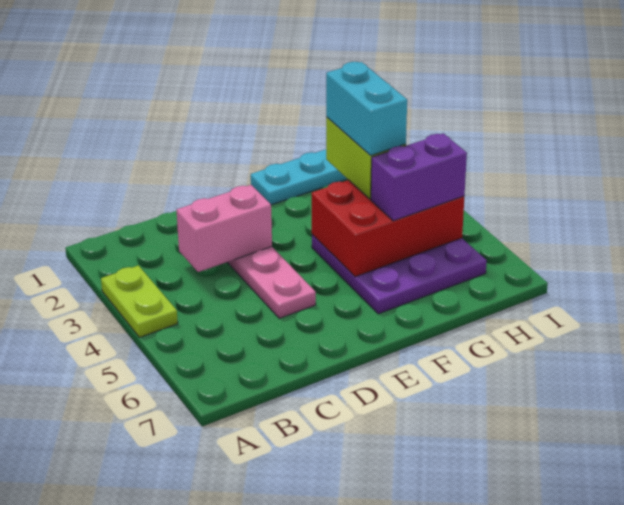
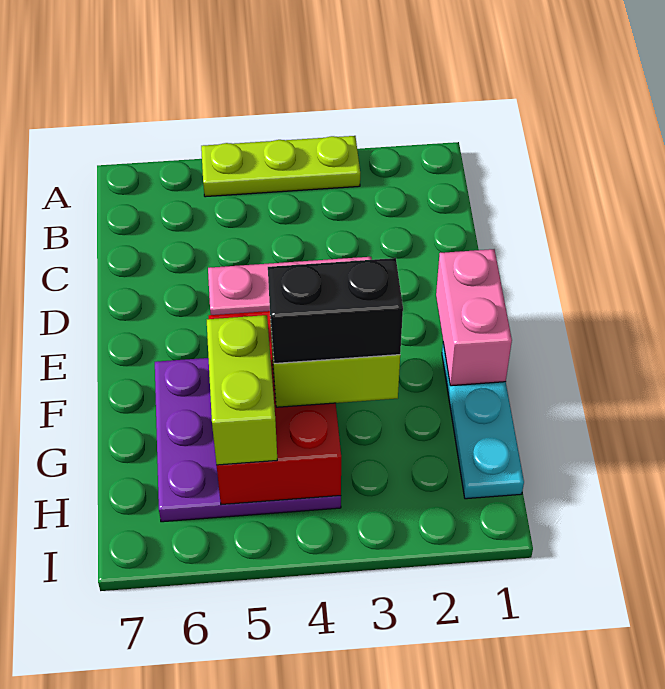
lime 1x2 plate [101,265,178,337] -> lime 1x3 plate [201,136,360,197]
pink 1x2 brick [177,185,272,272] -> pink 1x2 brick moved to [436,249,512,386]
cyan 1x2 brick [326,62,407,155] -> black 1x2 brick [268,258,403,363]
purple 1x2 brick [371,133,467,221] -> lime 1x2 brick [207,315,277,465]

